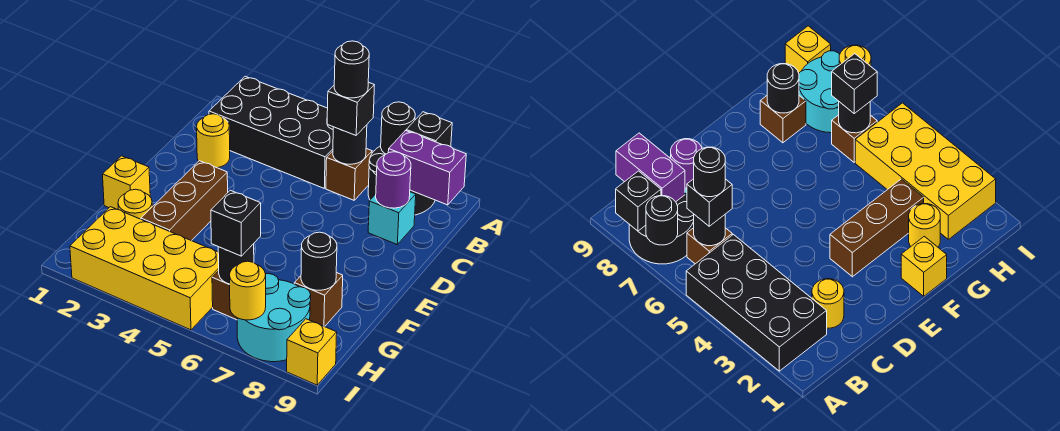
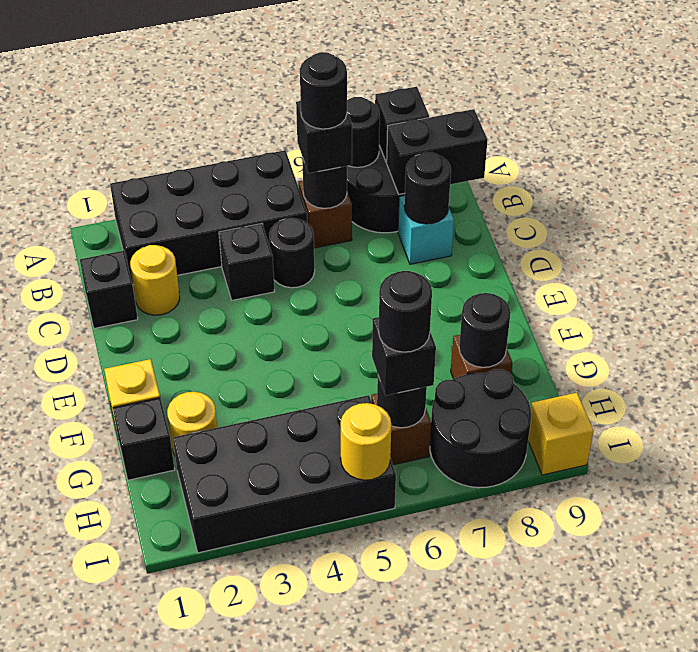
purple 1x2 brick [388,131,466,205] -> black 1x2 brick [387,109,488,194]
none -> black 1x1 brick [80,251,138,328]
none -> black 1x1 brick [219,224,275,300]
none -> black 1x1 round brick [269,218,315,288]
purple 1x1 round brick [376,152,411,208] -> black 1x1 round brick [404,152,451,224]
brown 1x3 brick [141,161,228,241] -> none
none -> black 1x1 brick [113,398,175,480]
yellow 2x4 brick [70,207,219,330] -> black 2x4 brick [173,395,396,553]
none -> black 1x1 round brick [379,271,432,352]
cyan 2x2 round brick [237,274,311,362] -> black 2x2 round brick [430,369,531,488]
yellow 1x1 round brick [230,261,266,320] -> yellow 1x1 round brick moved to [341,403,391,480]

